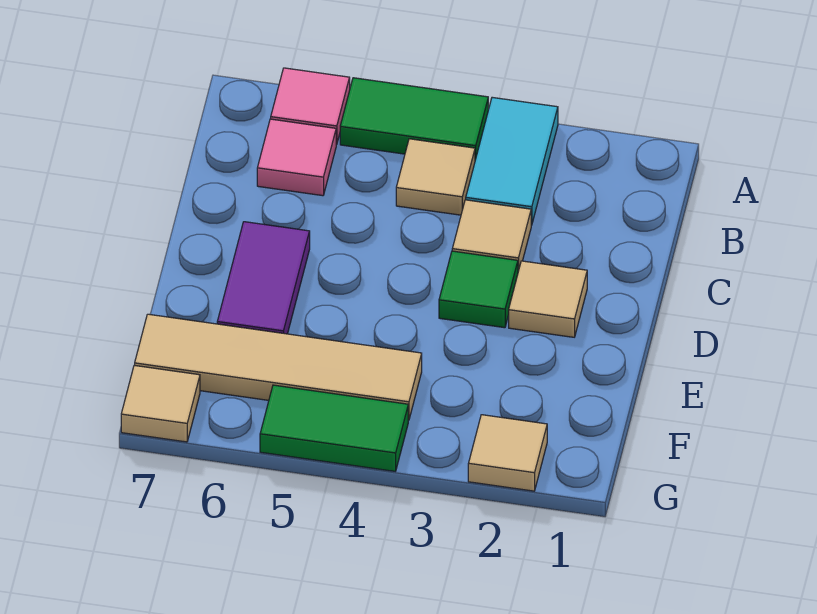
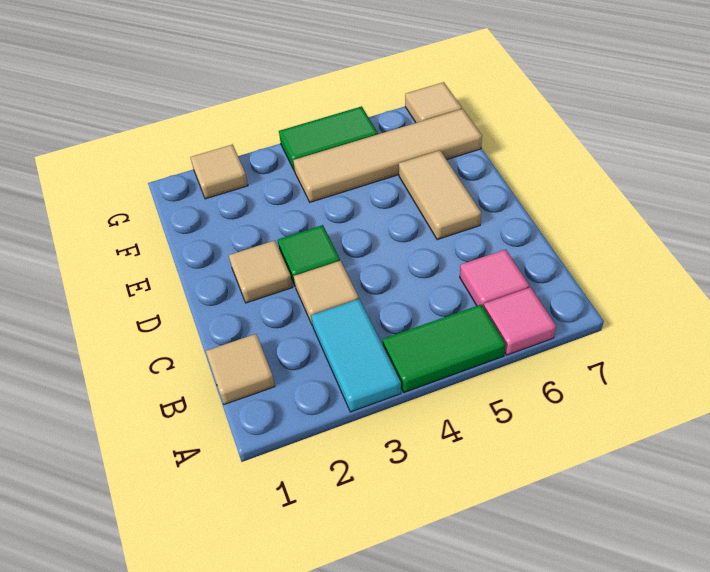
tan 1x1 tile [396,139,475,215] -> tan 1x1 tile moved to [206,334,275,404]
purple 1x2 tile [217,222,310,334] -> tan 1x2 tile [399,150,481,240]

